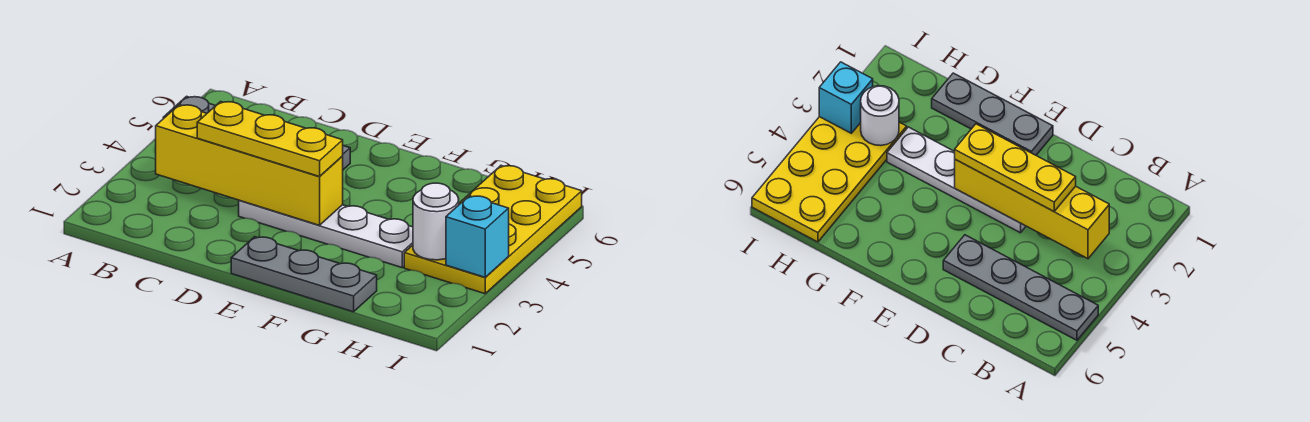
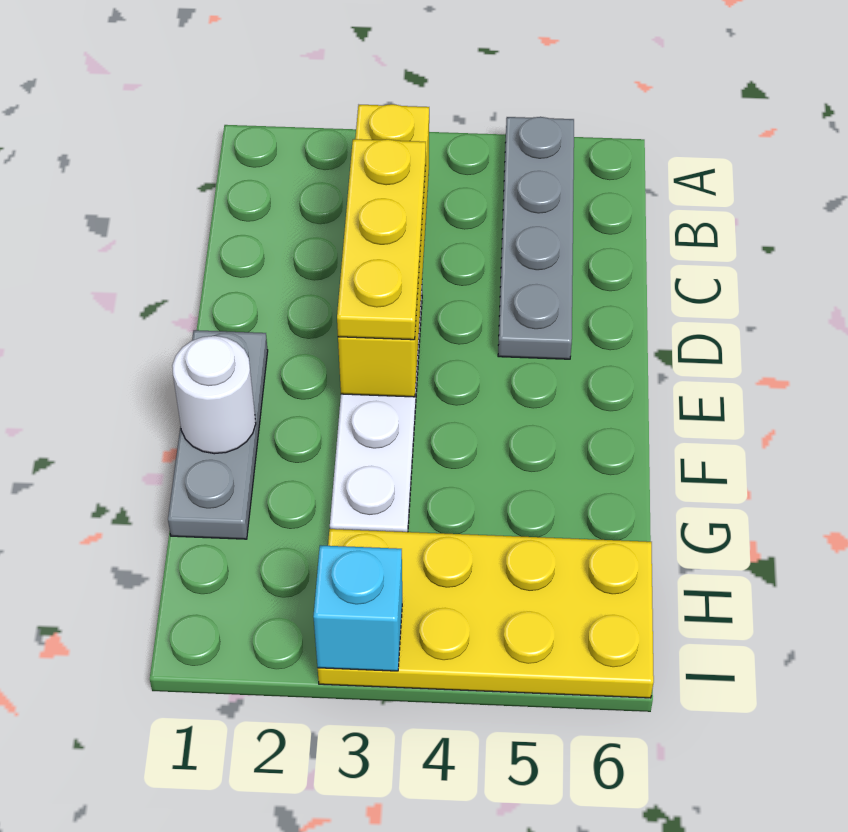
white 1x1 round brick [413,183,459,260] -> white 1x1 round brick moved to [172,336,256,454]

